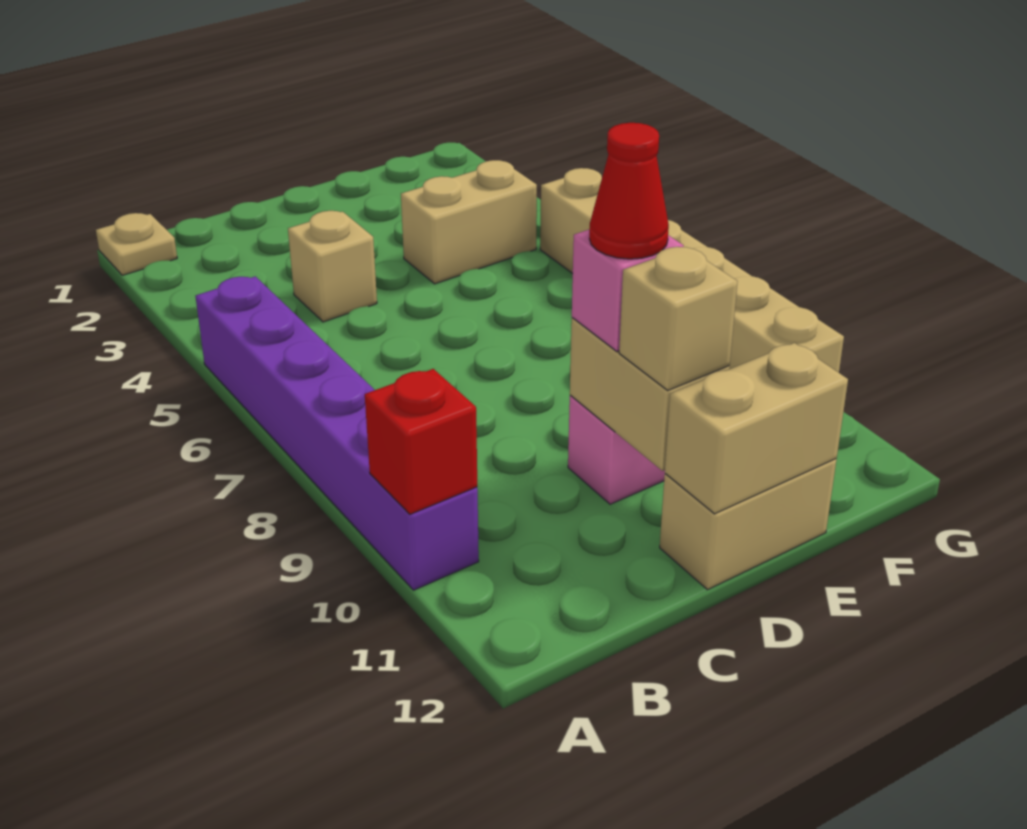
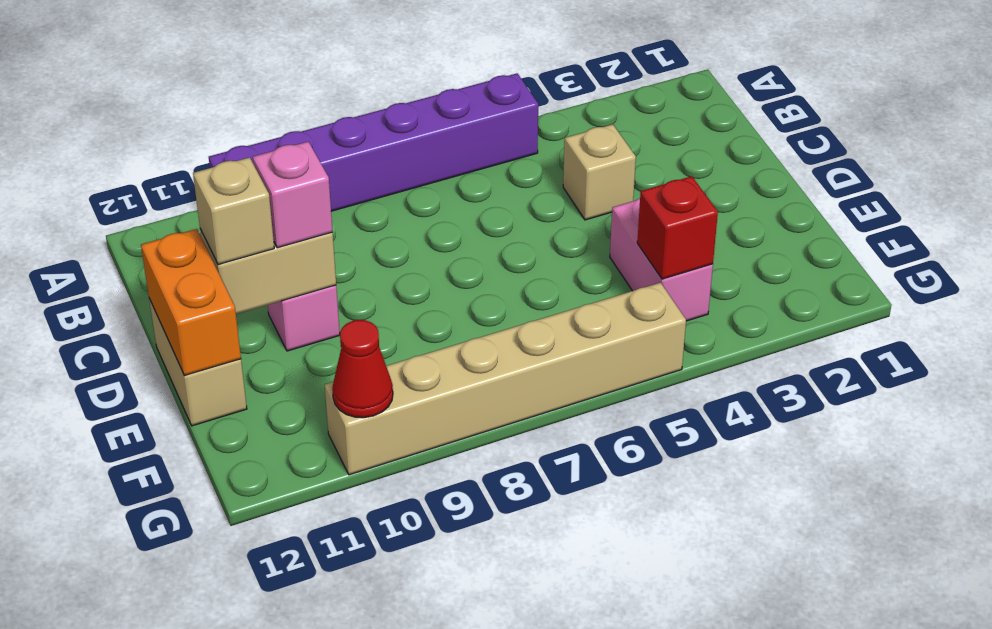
tan 1x1 plate [96,213,177,275] -> none
red 1x1 brick [365,369,477,514] -> red 1x1 brick moved to [637,176,718,279]
red 1x1 cone [589,123,669,259] -> red 1x1 cone moved to [332,320,393,418]
tan 1x2 brick [665,343,848,514] -> orange 1x2 brick [141,229,241,376]
tan 1x2 brick [401,160,537,284] -> pink 1x2 brick [610,198,713,321]

